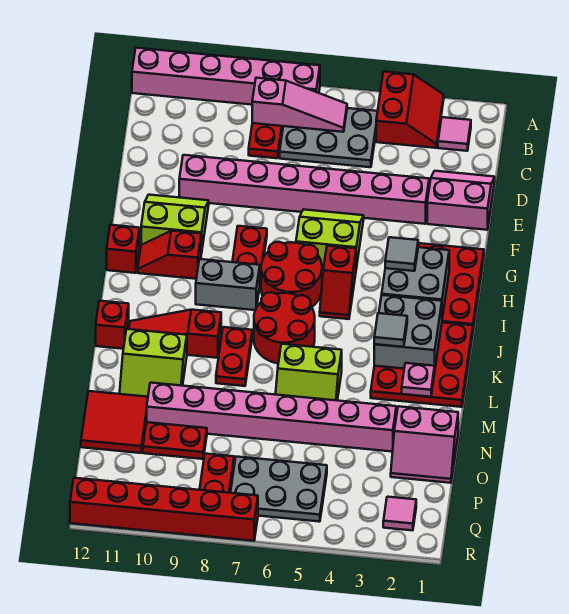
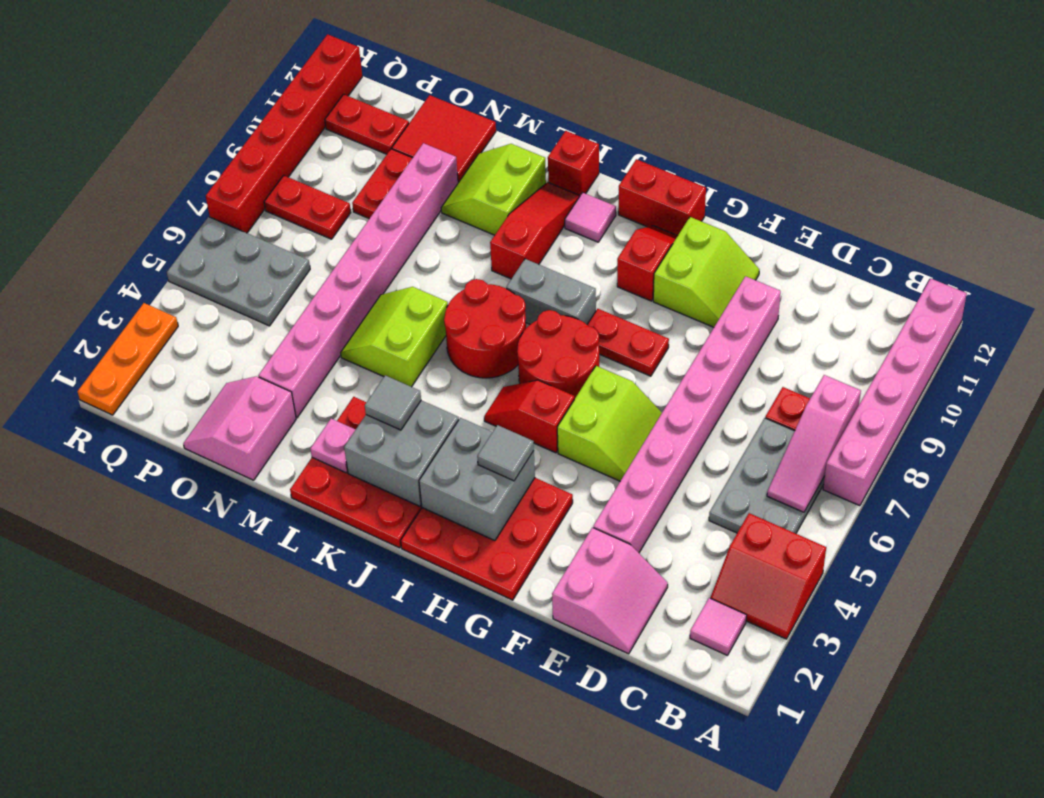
red 1x1 brick [107,225,140,273] -> red 1x2 brick [618,159,706,236]
grey 1x2 brick [196,259,260,310] -> grey 1x2 brick turned to [506,259,596,324]
red 1x2 plate [216,327,252,386] -> red 1x2 plate moved to [325,94,409,154]
grey 2x3 plate [231,457,327,522] -> grey 2x3 plate turned to [167,217,310,326]
pink 1x1 tile [383,497,416,531] -> pink 1x1 tile moved to [565,193,616,242]
none -> orange 1x3 plate [78,303,178,415]

